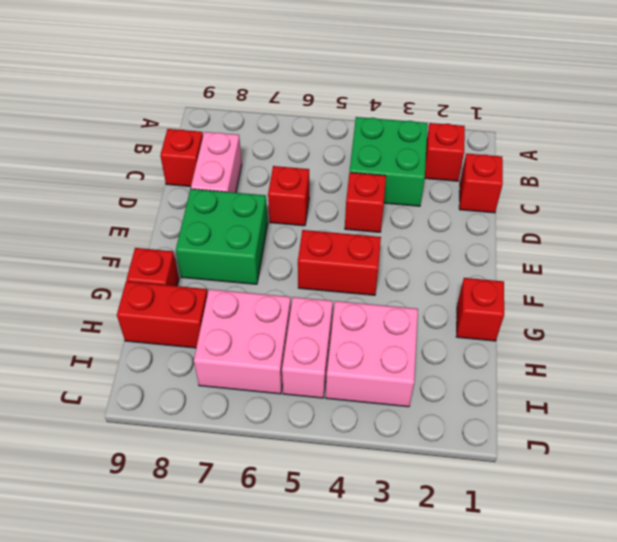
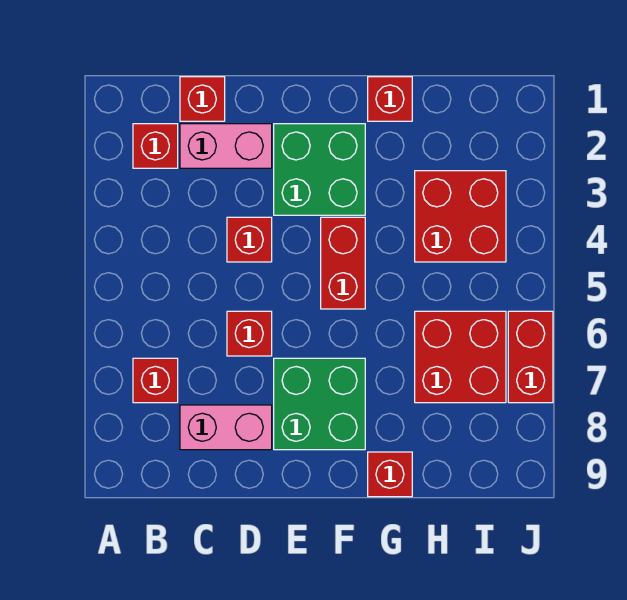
green 2x2 brick [350,117,428,206] -> green 2x2 brick moved to [274,124,365,215]
red 1x1 brick [160,129,203,187] -> red 1x1 brick moved to [133,358,178,403]
pink 2x2 brick [326,301,418,407] -> red 2x2 brick [415,171,506,262]
pink 1x2 brick [282,297,333,398] -> pink 1x2 brick moved to [180,124,272,168]
pink 2x2 brick [194,289,291,394] -> red 2x2 brick [415,311,506,403]
red 1x2 brick [117,281,208,348] -> red 1x2 brick moved to [508,311,553,403]

